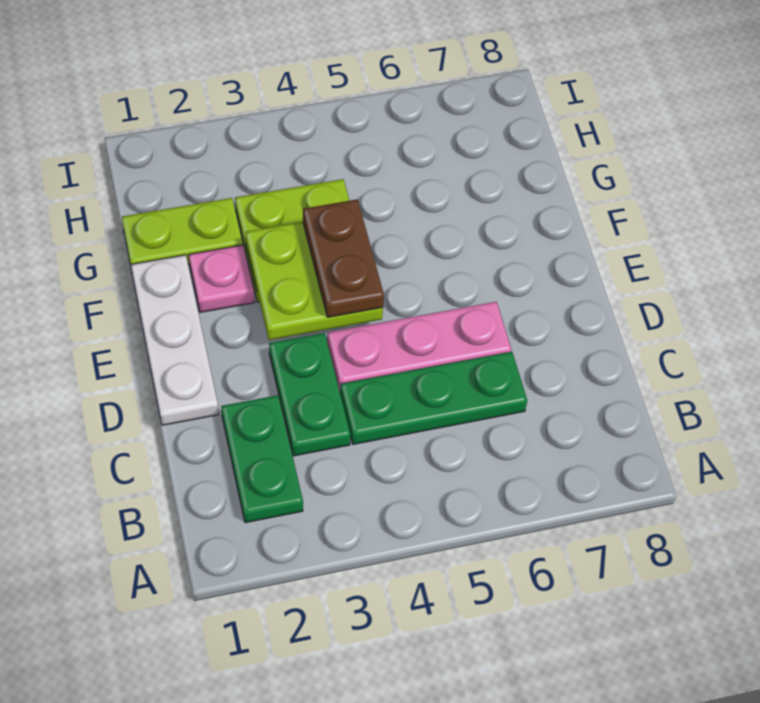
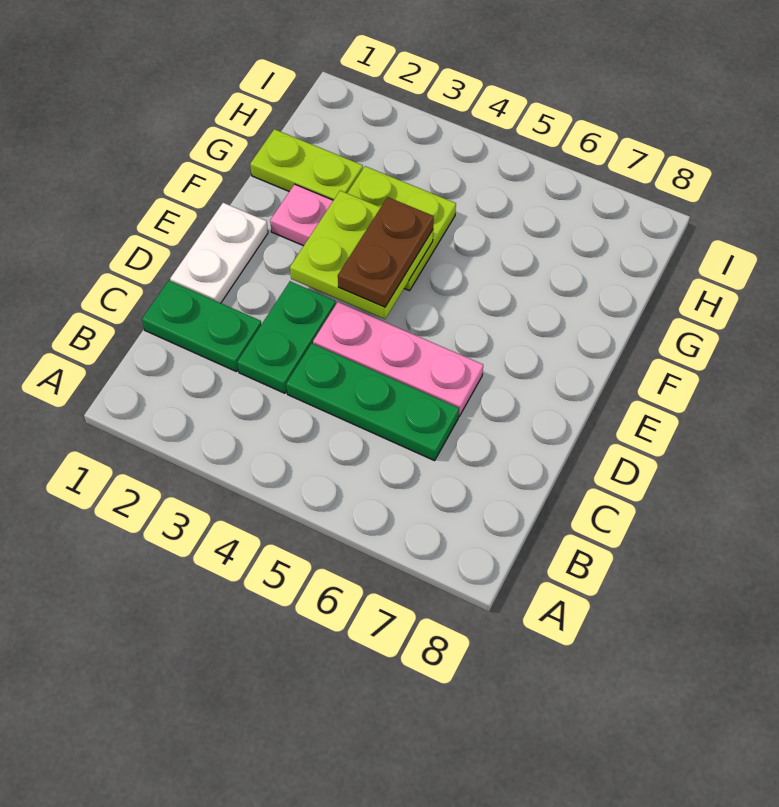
green 1x2 plate [221,395,303,523] -> green 1x2 plate turned to [142,281,261,372]
white 1x3 plate [131,255,219,425] -> white 1x2 plate [170,203,268,303]

